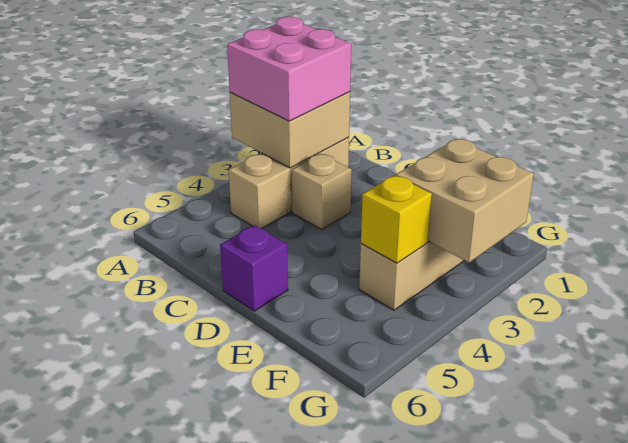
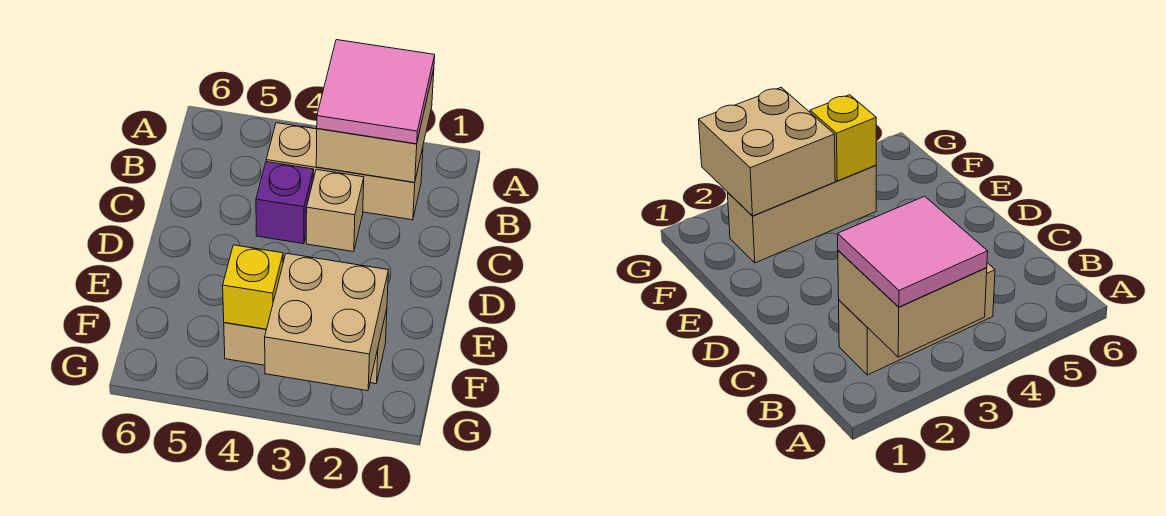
pink 2x2 brick [227,17,351,121] -> pink 2x2 tile [317,40,435,144]
purple 1x1 brick [220,225,288,311] -> purple 1x1 brick moved to [256,162,314,244]

